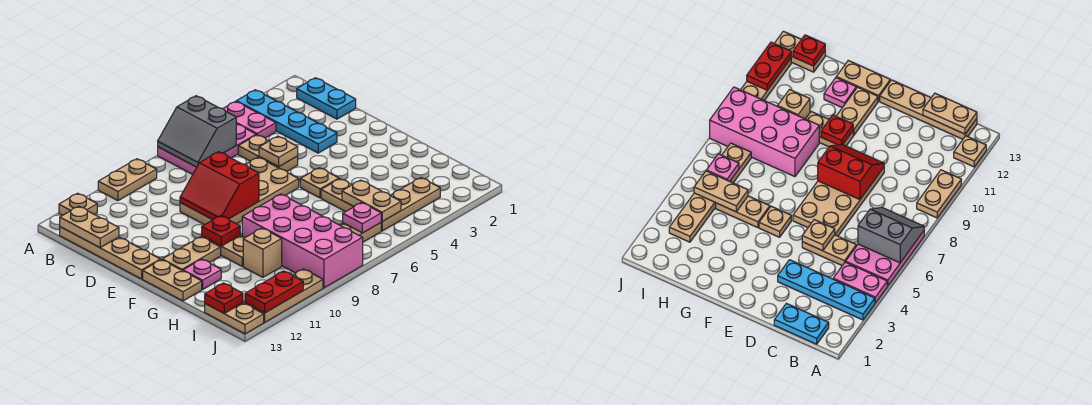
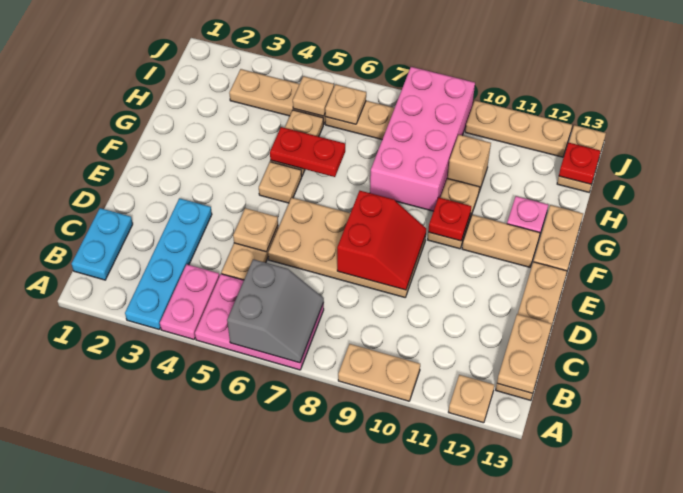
tan 1x2 plate [342,180,401,221] -> tan 1x1 plate [293,76,334,116]
pink 1x1 plate [343,203,381,233] -> tan 1x1 plate [325,84,366,124]
red 1x2 plate [245,271,303,313] -> red 1x2 plate moved to [270,127,345,177]

